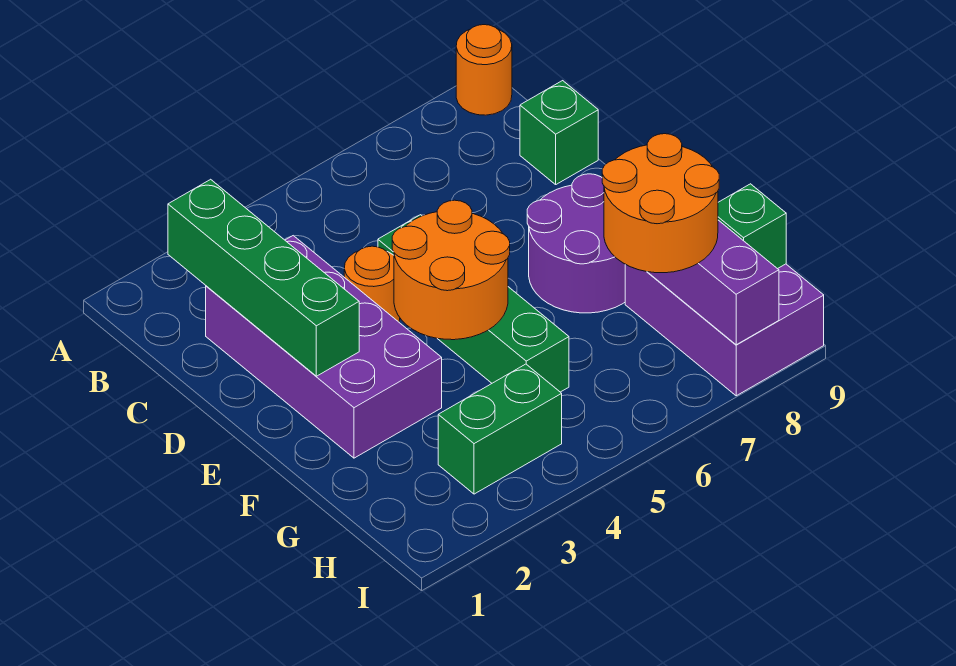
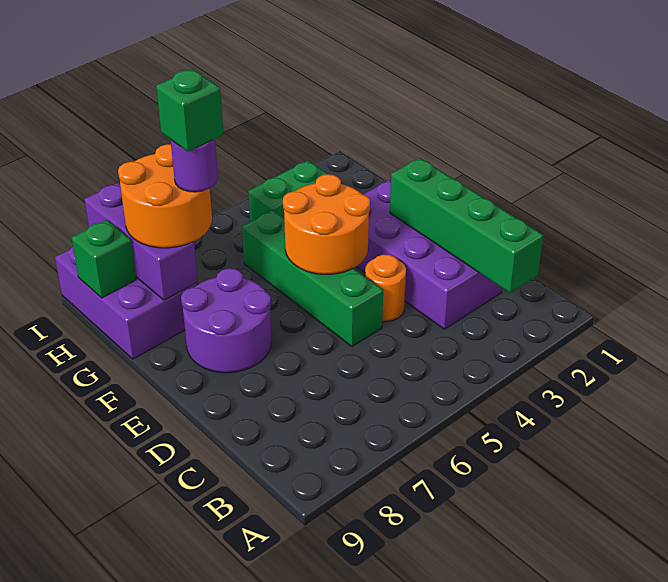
orange 1x1 round brick [456,25,512,115] -> none
green 1x1 brick [520,81,598,184] -> green 1x1 brick moved to [156,69,223,152]
none -> purple 1x1 round brick [171,139,218,192]

